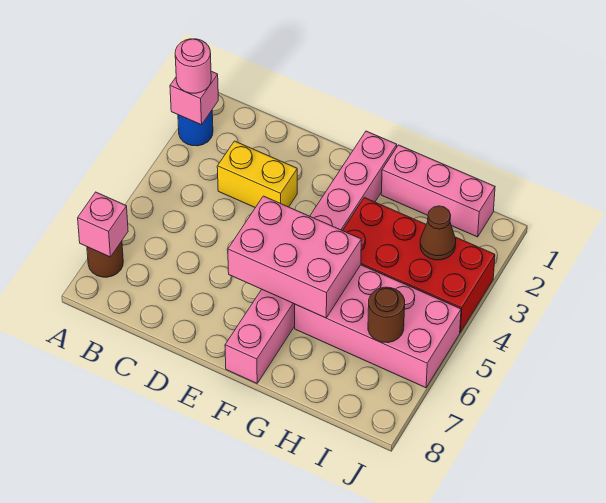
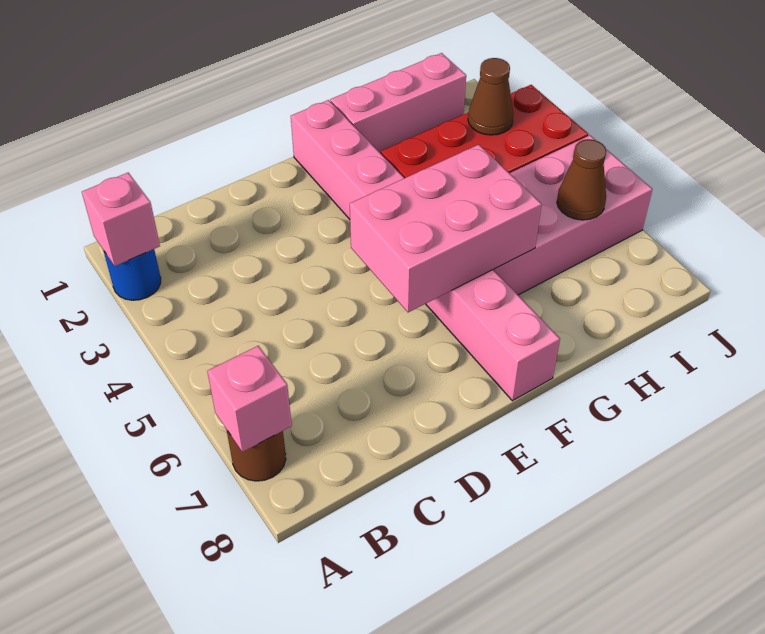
pink 1x1 round brick [175,39,211,93] -> none
yellow 1x2 brick [217,141,297,208] -> none
brown 1x1 round brick [368,287,405,343] -> brown 1x1 cone [557,139,606,220]

